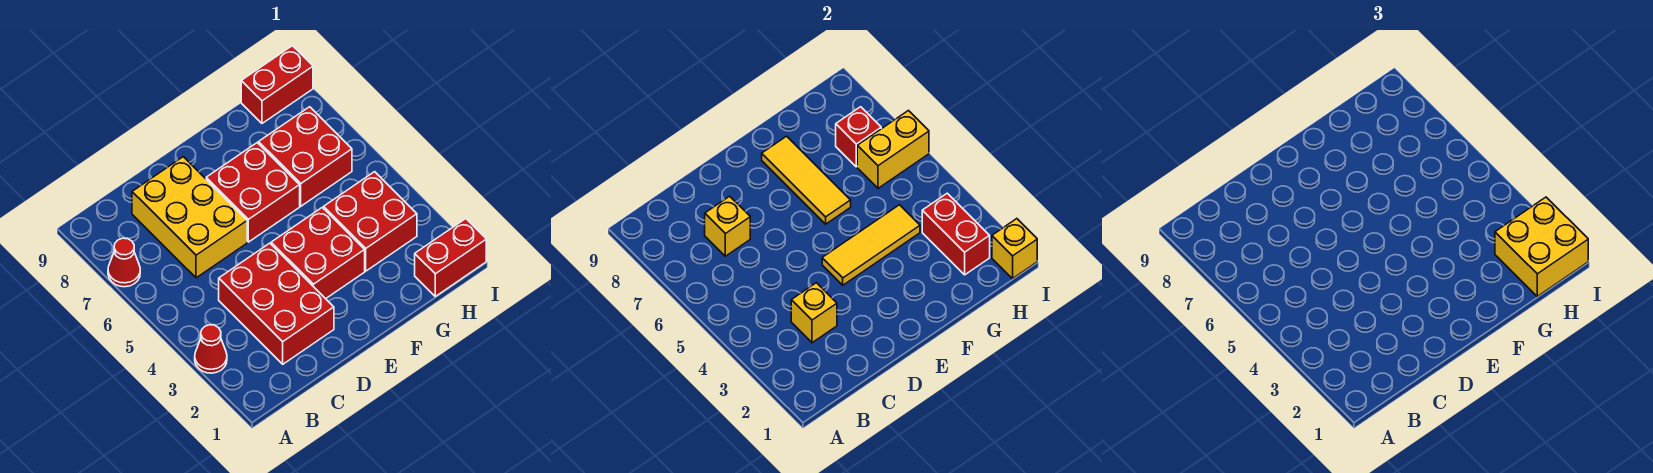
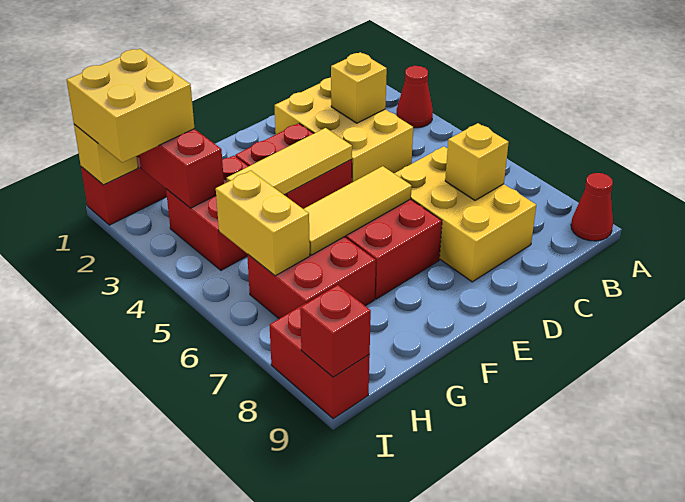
red 1x1 cone [108,238,140,287] -> red 1x1 cone moved to [571,173,613,241]
red 2x3 brick [219,243,334,364] -> yellow 2x3 brick [275,78,413,182]
yellow 1x3 tile [762,136,851,224] -> yellow 1x3 tile turned to [304,166,412,255]
yellow 1x2 brick [857,111,929,188] -> yellow 1x2 brick turned to [216,171,310,276]
red 1x1 brick [836,107,881,167] -> red 1x1 brick moved to [300,285,371,377]
red 1x2 brick [241,46,313,123] -> red 1x2 brick turned to [270,303,370,419]

